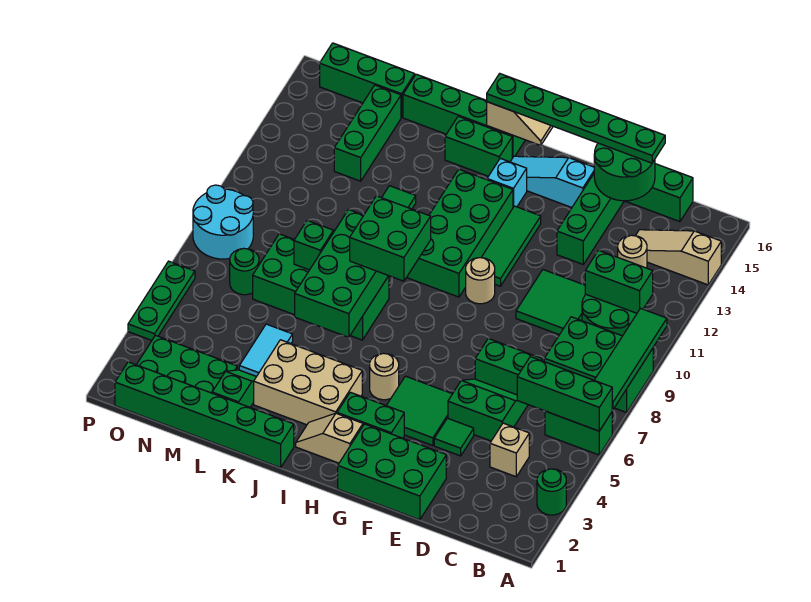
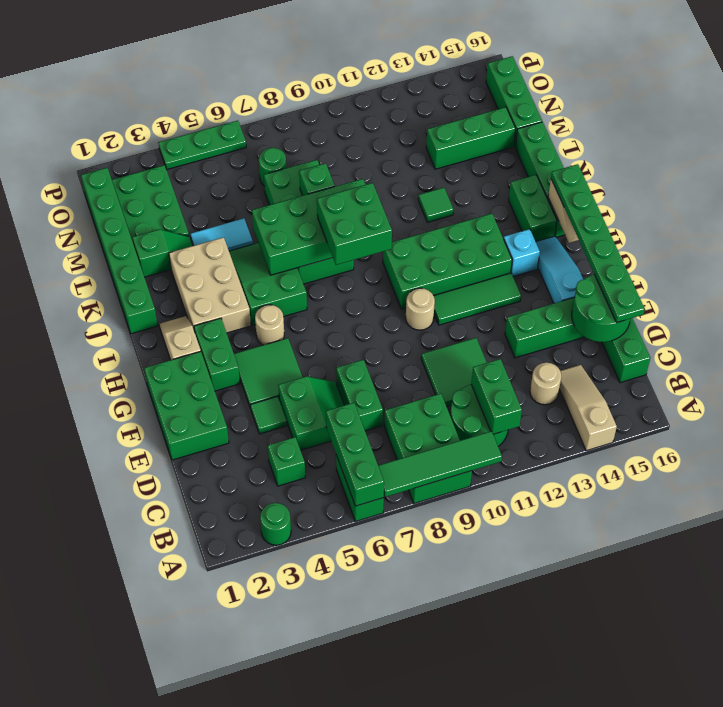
tan 1x1 brick [490,423,529,477] -> green 1x1 brick [268,437,305,486]
none -> green 2x3 slope [229,243,307,325]
cyan 2x2 round brick [193,185,253,259] -> none

